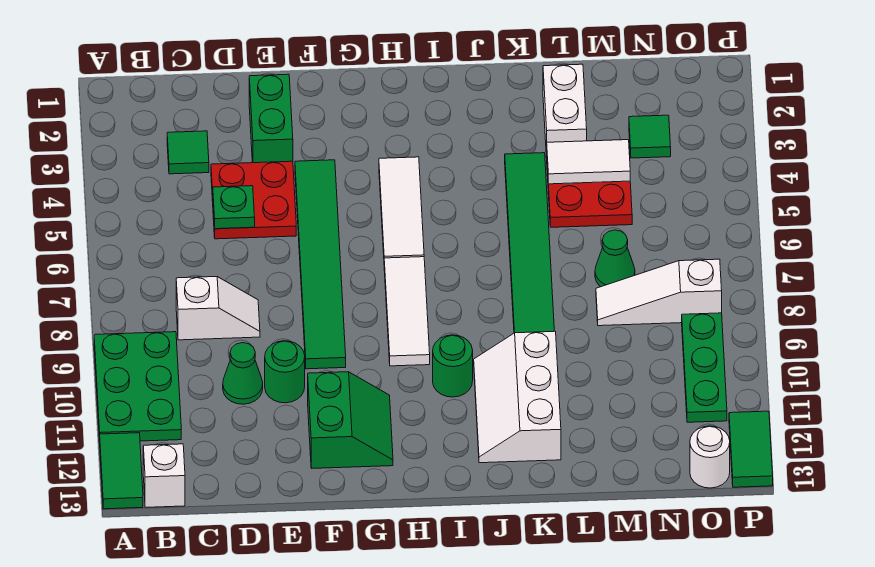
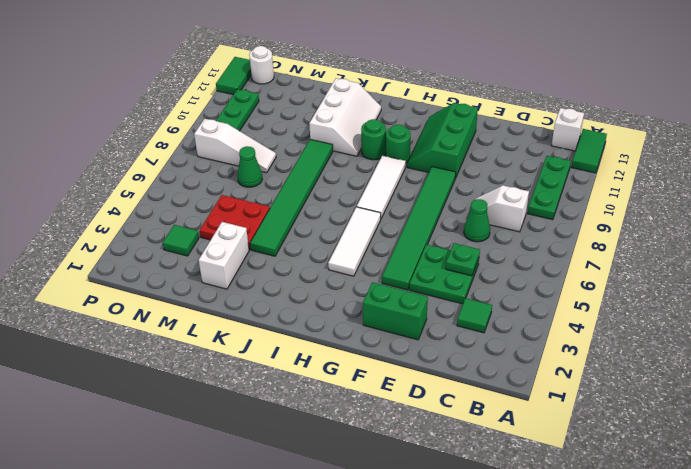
green 2x3 plate [94,332,181,441] -> green 1x3 plate [528,156,571,220]
red 2x2 plate [211,161,296,239] -> green 2x2 plate [409,244,479,304]
green 1x1 cone [223,343,263,404] -> green 1x1 cone moved to [464,199,490,242]
green 1x2 brick [249,74,293,163] -> green 1x2 brick turned to [363,282,428,340]
green 1x1 round brick [265,341,305,403] -> green 1x1 round brick moved to [386,125,411,163]
green 2x2 slope [308,372,393,468] -> green 2x3 slope [407,103,478,178]
white 1x2 tile [547,140,630,184] -> none

